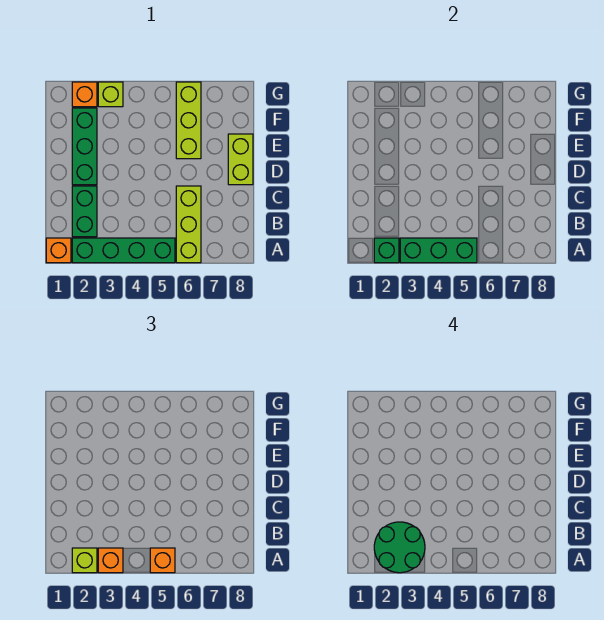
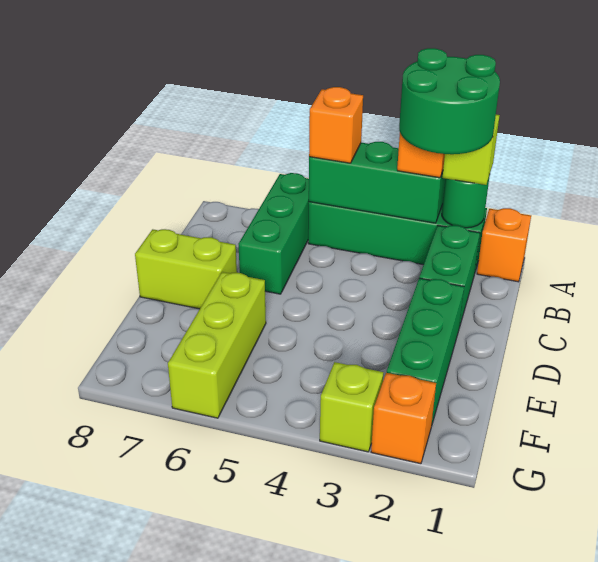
green 1x1 brick [374,238,399,263] -> green 1x1 round brick [442,175,490,228]
lime 1x3 brick [176,186,201,263] -> green 1x3 brick [239,173,309,294]
lime 1x2 brick [228,134,253,185] -> lime 1x2 brick turned to [135,229,237,309]

